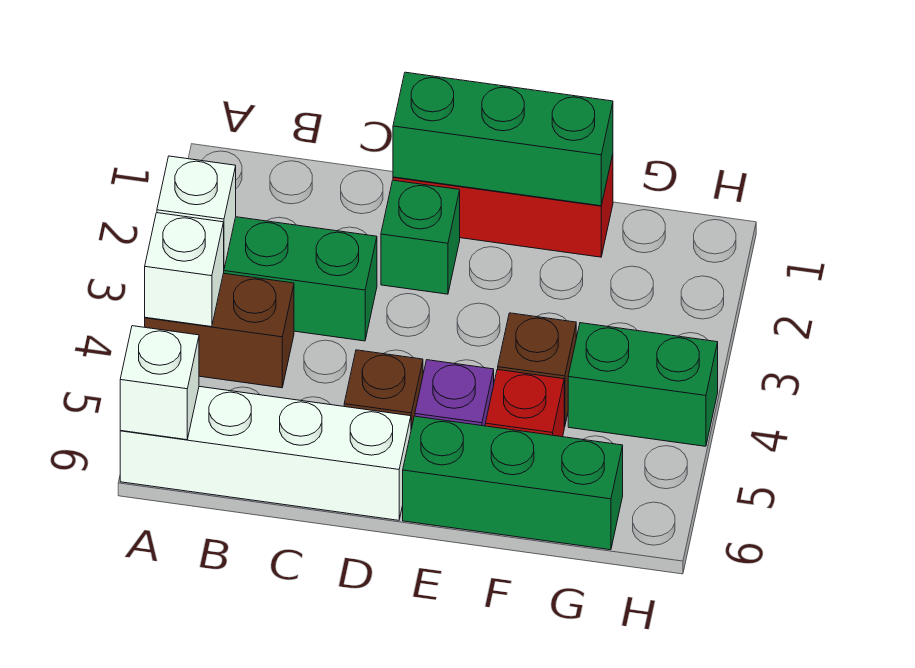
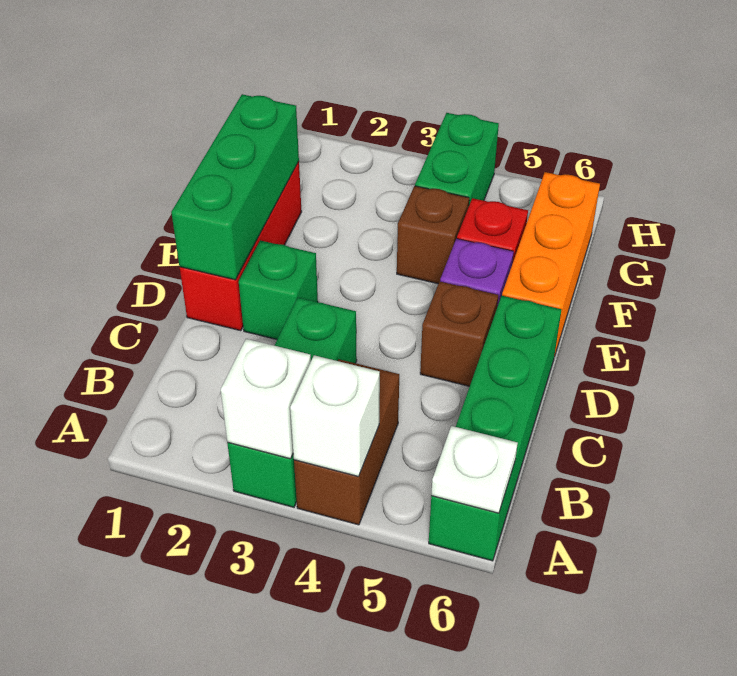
white 1x4 brick [120,387,411,520] -> green 1x4 brick [429,296,561,561]
white 1x1 brick [120,326,199,440] -> white 1x1 plate [431,426,518,513]
green 1x3 brick [403,416,623,550] -> orange 1x3 brick [502,172,600,357]

